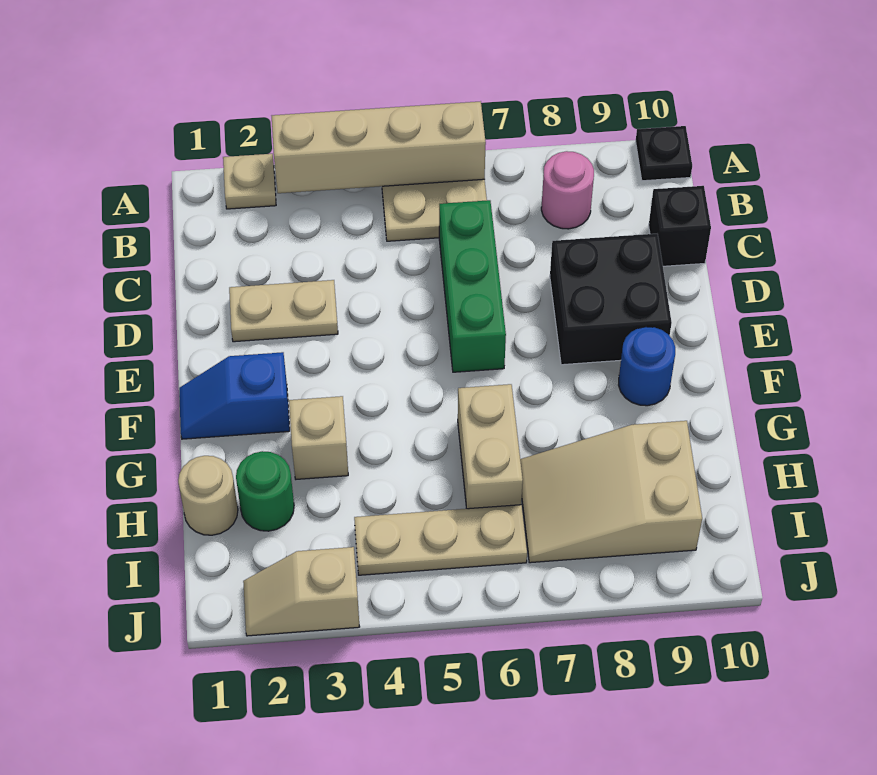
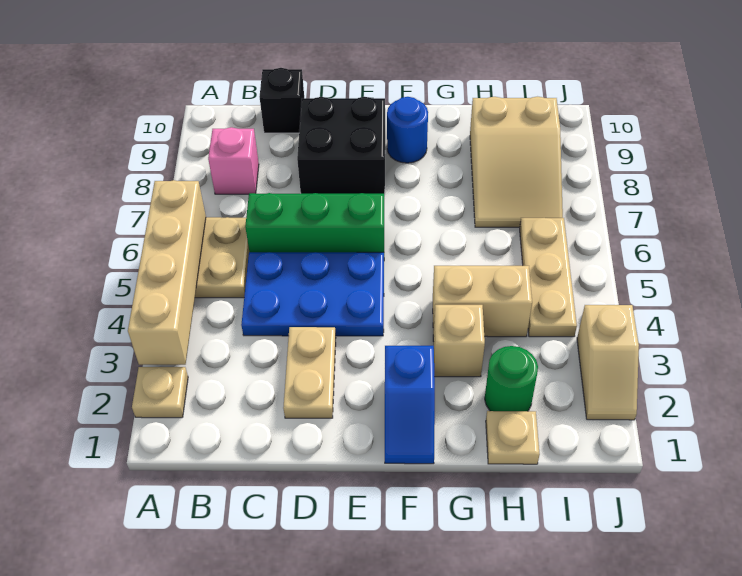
black 1x1 plate [636,126,692,181] -> none
pink 1x1 round brick [541,151,594,229] -> pink 1x1 brick [208,127,259,194]
none -> blue 2x3 plate [241,252,384,336]
tan 1x2 brick [458,384,523,509] -> tan 1x2 brick moved to [433,266,532,337]
tan 1x1 round brick [178,456,238,535] -> tan 1x1 plate [486,411,540,464]

